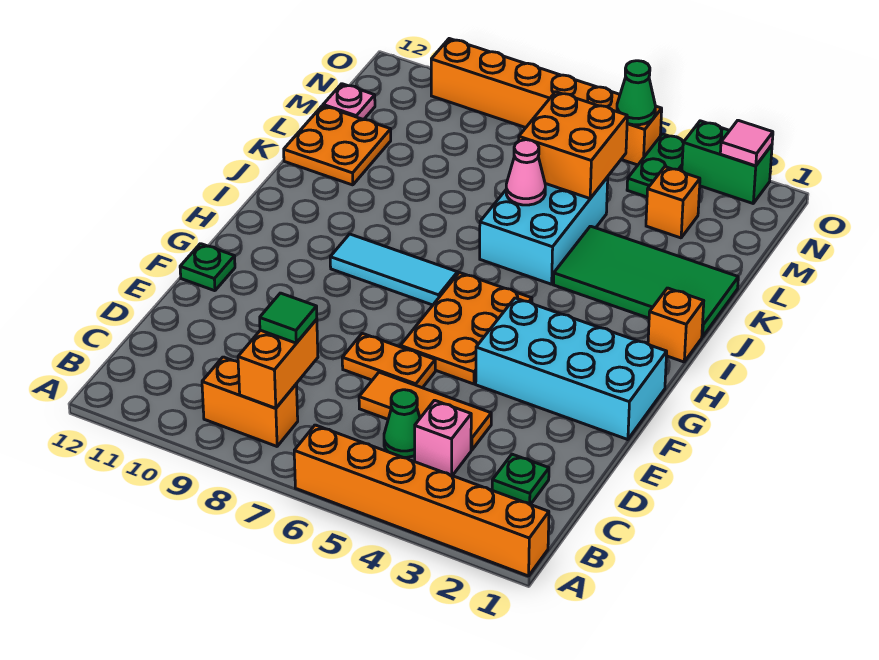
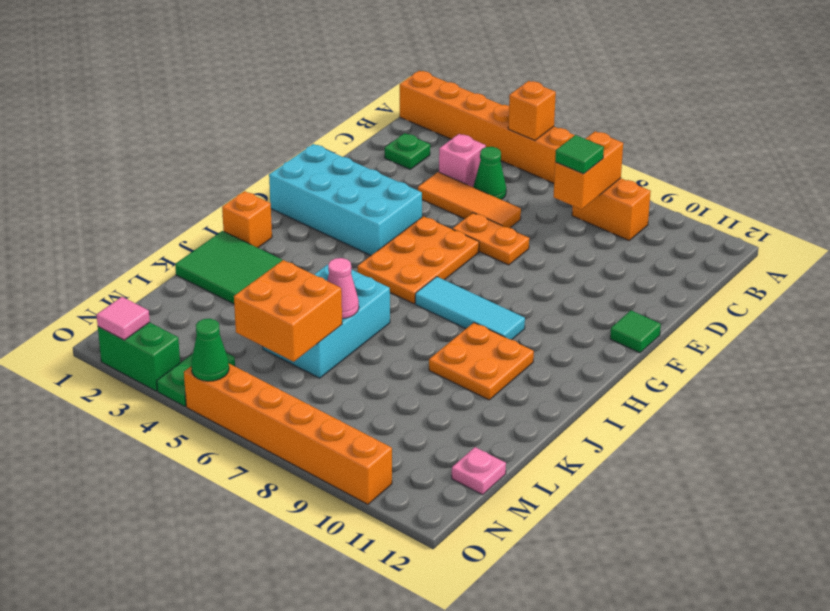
green 1x1 plate [180,244,235,291] -> green 1x1 tile [610,310,661,353]
orange 2x2 plate [284,106,391,185] -> orange 2x2 plate moved to [429,323,534,400]
orange 1x1 brick [646,167,700,238] -> orange 1x1 brick moved to [508,81,556,140]

